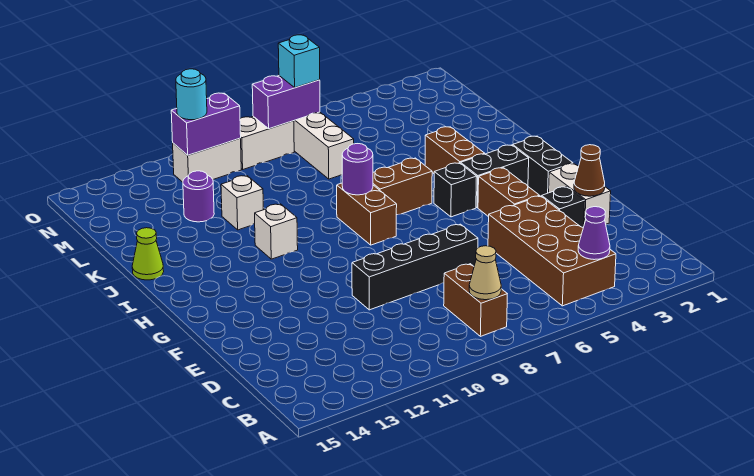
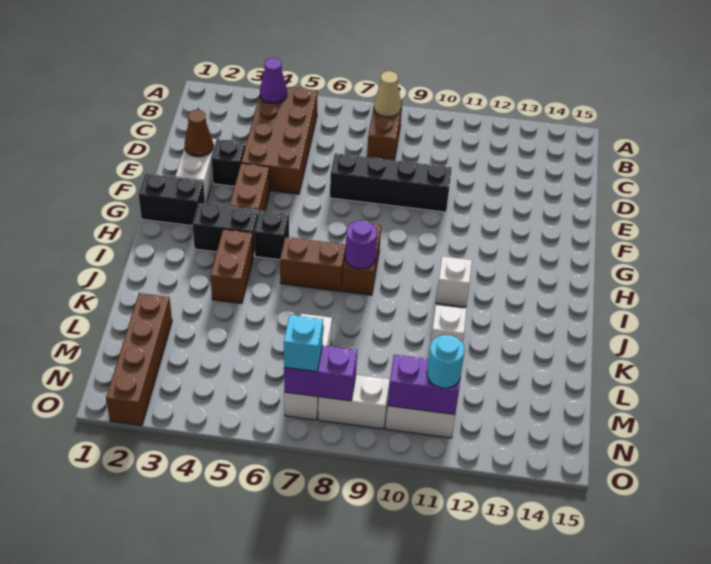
black 1x2 brick [513,136,573,197] -> black 1x2 brick turned to [138,174,205,226]
lime 1x1 cone [132,228,164,280] -> none
none -> brown 1x4 brick [106,293,172,426]
purple 1x1 round brick [183,171,214,222] -> none

